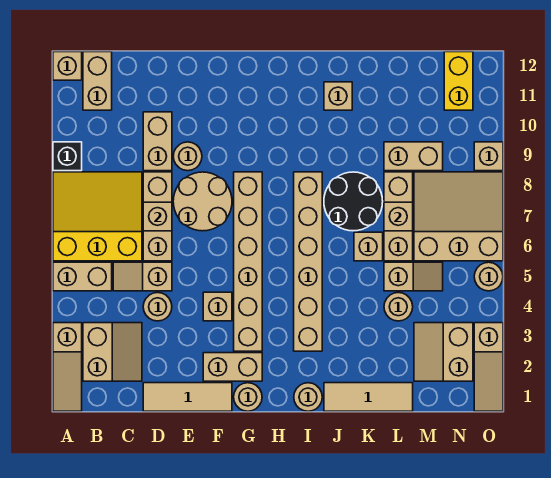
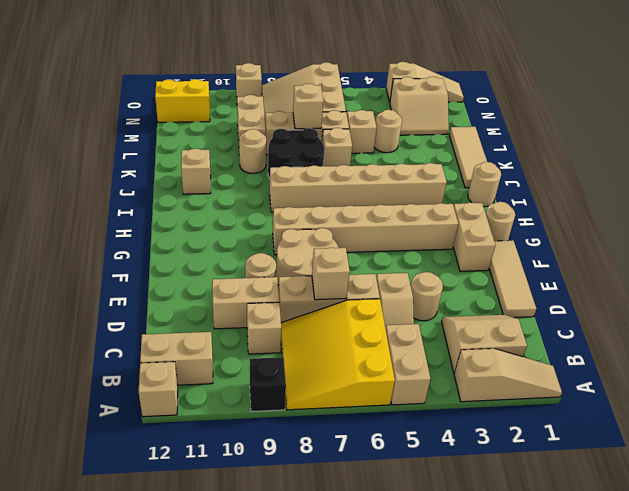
tan 1x1 brick [203,292,232,321] -> tan 1x1 brick moved to [247,302,281,354]
tan 1x1 round brick [474,262,503,291] -> tan 1x1 round brick moved to [239,129,266,174]

